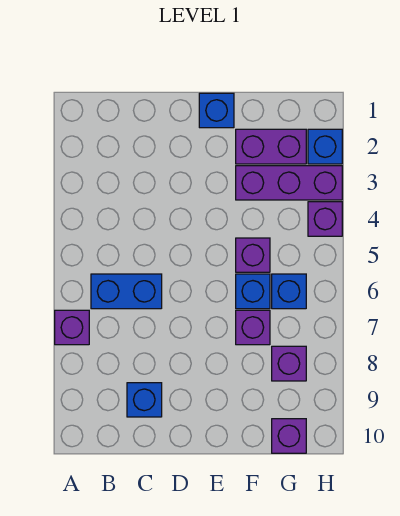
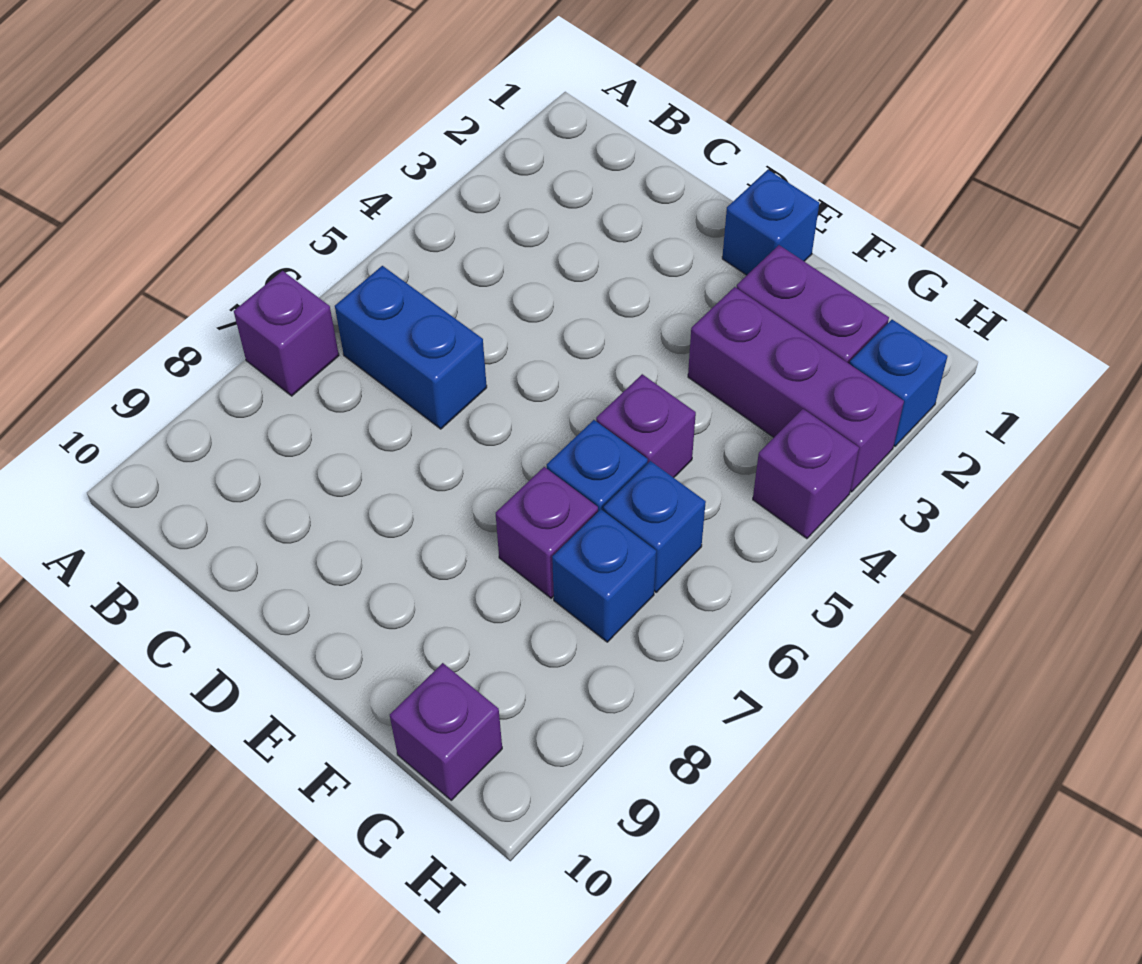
blue 1x1 brick [127,383,162,417] -> blue 1x1 brick moved to [552,509,656,642]
purple 1x1 brick [272,346,306,381] -> none

